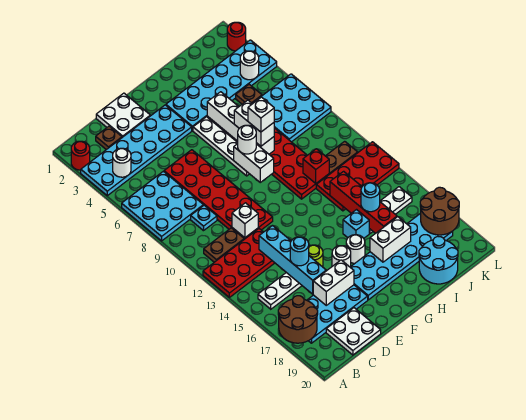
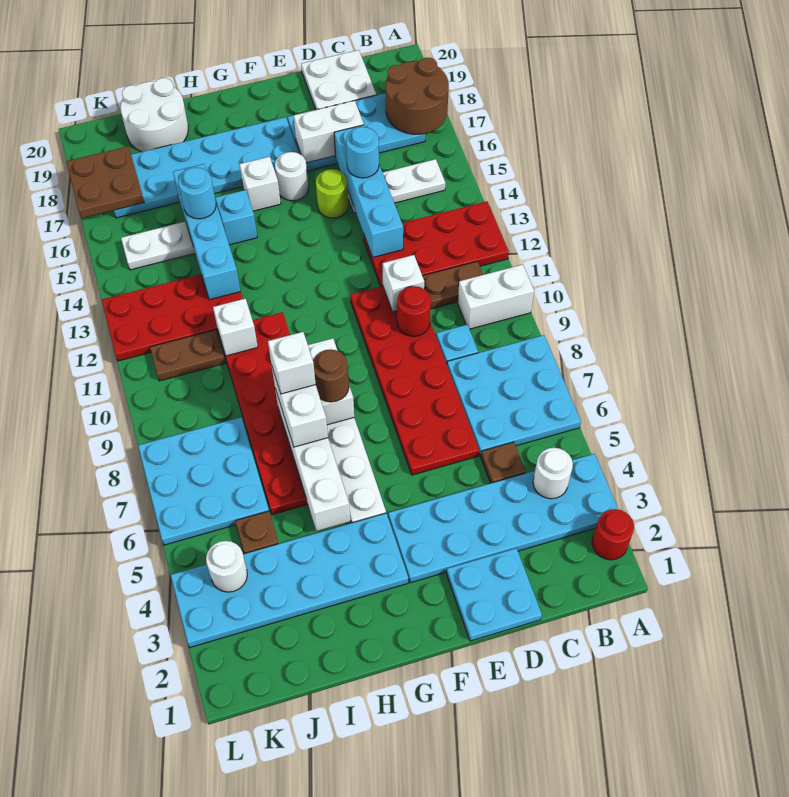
brown 1x1 plate [96,126,122,150] -> brown 1x1 plate moved to [481,442,526,483]
white 2x2 plate [96,93,150,137] -> cyan 2x2 plate [446,548,542,641]
white 1x1 round brick [238,125,256,154] -> brown 1x1 round brick [313,349,349,402]
white 1x1 round brick [346,235,365,264] -> white 1x1 brick [239,157,281,211]
white 1x2 brick [370,217,411,262] -> white 1x2 brick moved to [458,265,534,329]
red 1x1 brick [303,149,329,183] -> white 1x1 brick [213,299,258,356]
red 1x4 brick [330,171,397,234] -> cyan 1x4 brick [173,164,240,300]
cyan 2x2 round brick [419,236,458,284] -> white 2x2 round brick [120,78,188,152]
brown 2x2 round brick [420,187,459,235] -> brown 2x2 plate [66,146,144,218]
red 1x1 round brick [227,22,246,51] -> red 1x1 round brick moved to [397,286,431,336]

